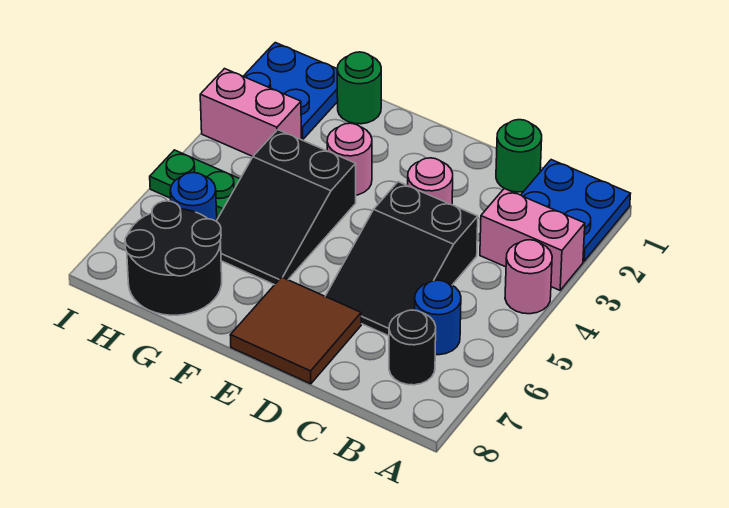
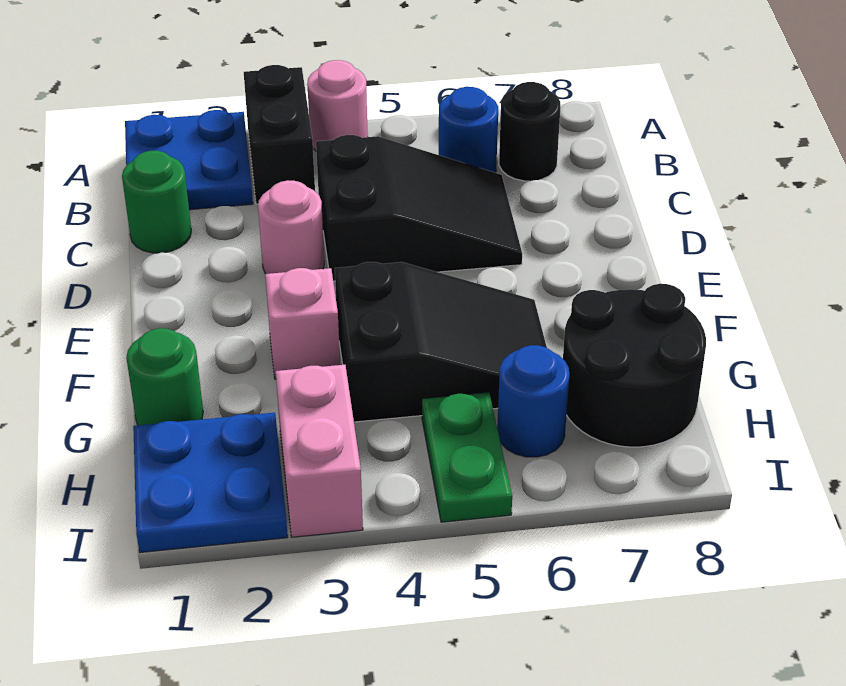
pink 1x2 brick [480,189,585,290] -> black 1x2 brick [244,65,315,204]
brown 2x2 tile [230,277,361,384] -> none
pink 1x1 round brick [327,123,372,195] -> pink 1x1 brick [265,268,340,379]

